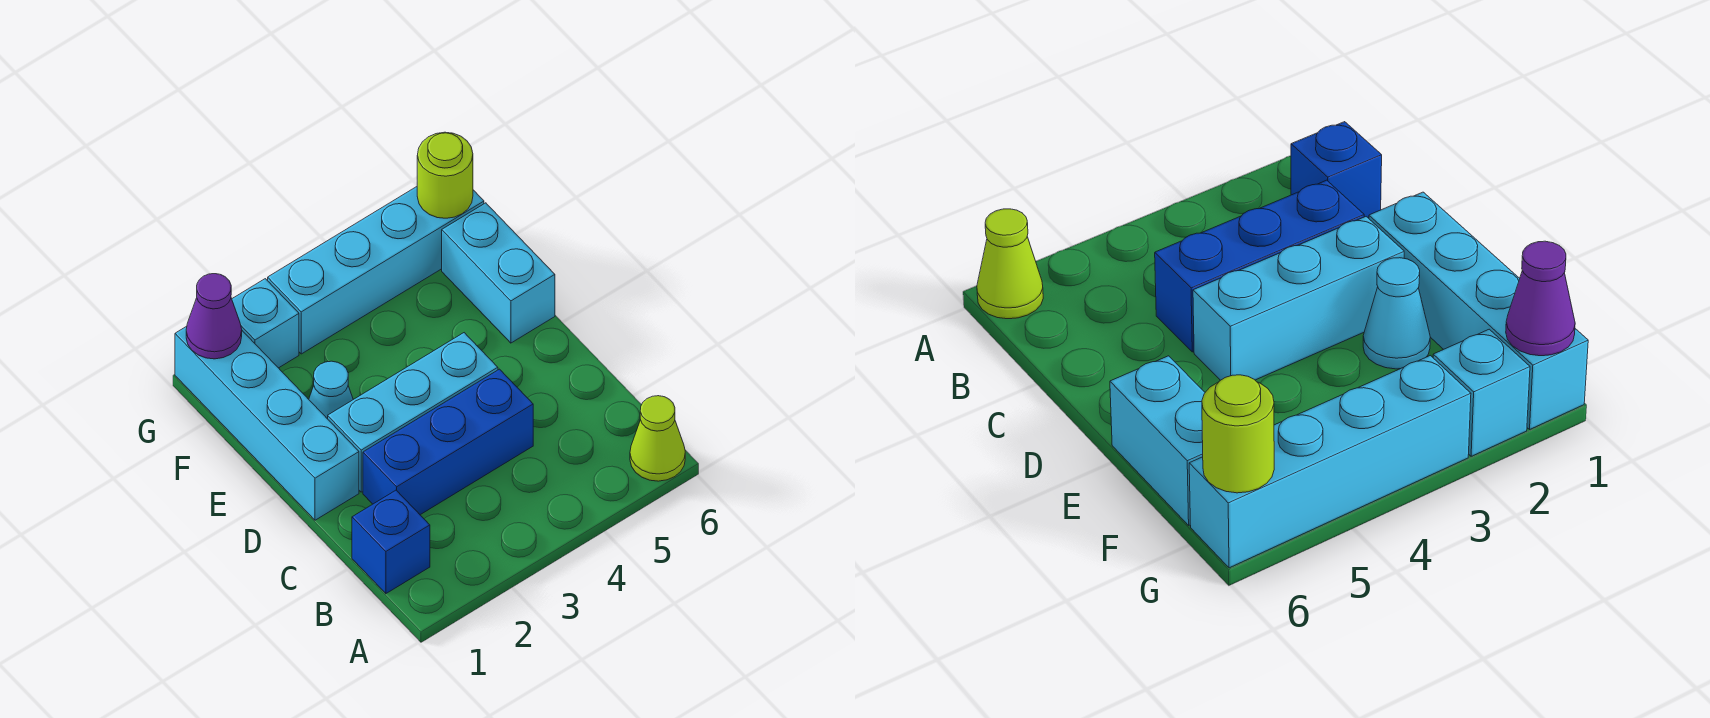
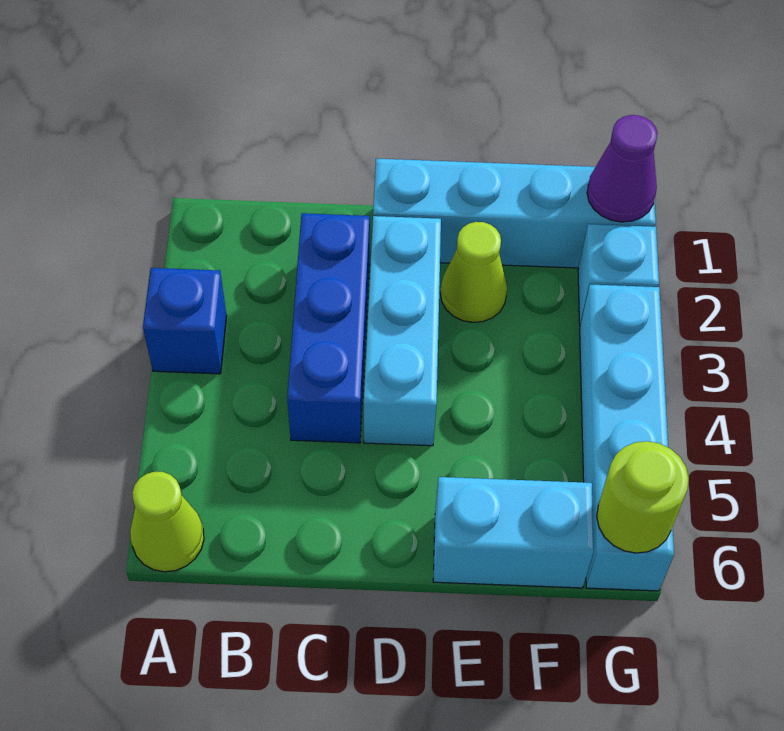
blue 1x1 brick [352,490,430,594] -> blue 1x1 brick moved to [143,268,227,374]
cyan 1x1 cone [309,361,353,419] -> lime 1x1 cone [440,222,507,322]

